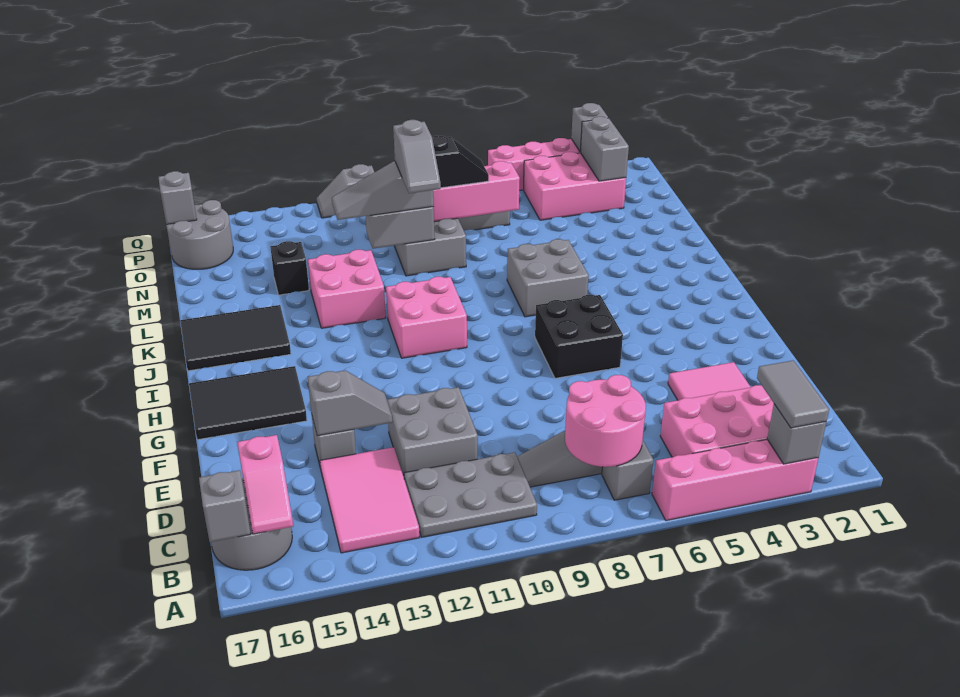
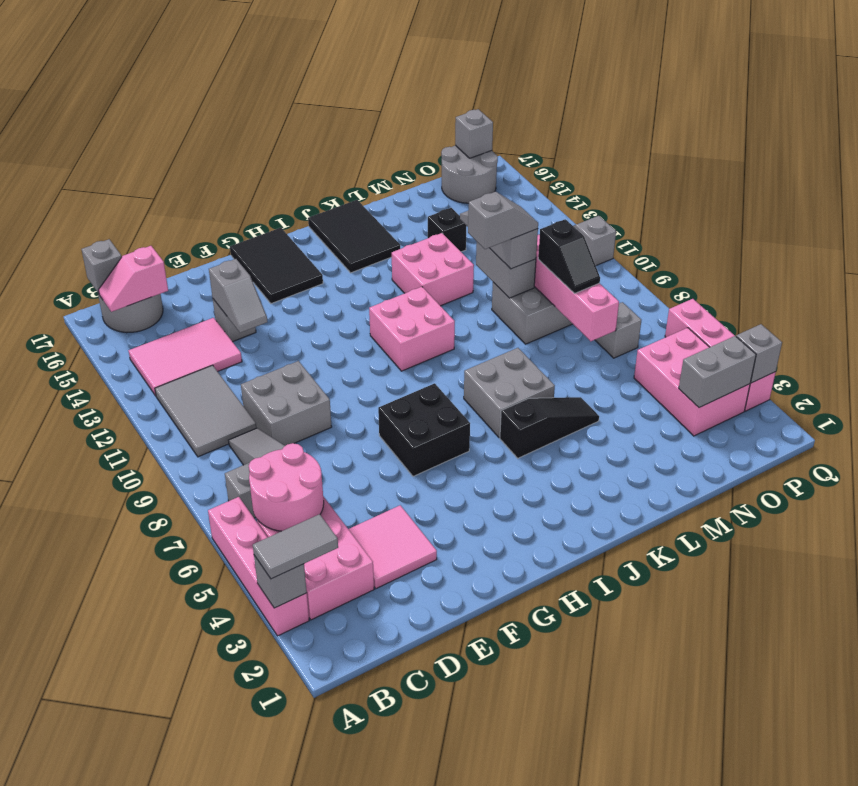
pink 2x2 round brick [565,375,646,467] -> pink 2x2 round brick moved to [249,443,324,531]
grey 2x3 plate [404,452,537,537] -> grey 2x3 tile [155,365,256,457]
grey 2x2 brick [387,387,478,477] -> grey 2x2 brick moved to [241,361,332,446]
none -> black 1x3 slope [500,397,599,458]
grey 1x2 slope [393,120,441,193] -> grey 1x2 slope turned to [468,192,538,249]

